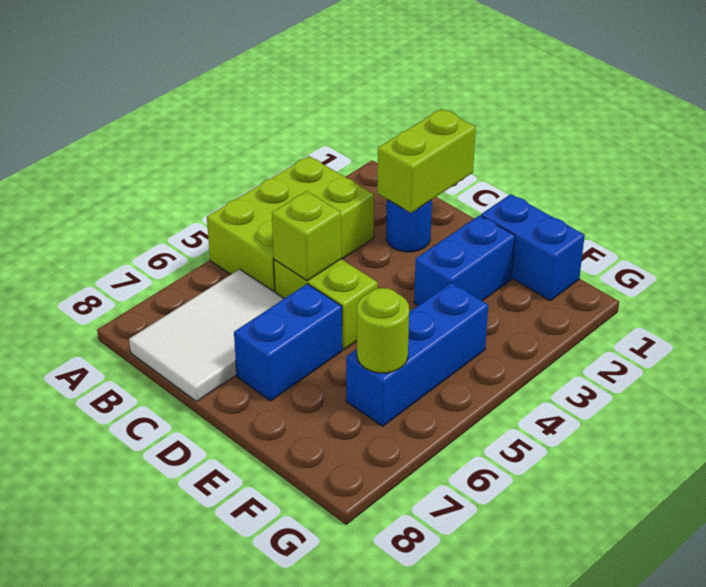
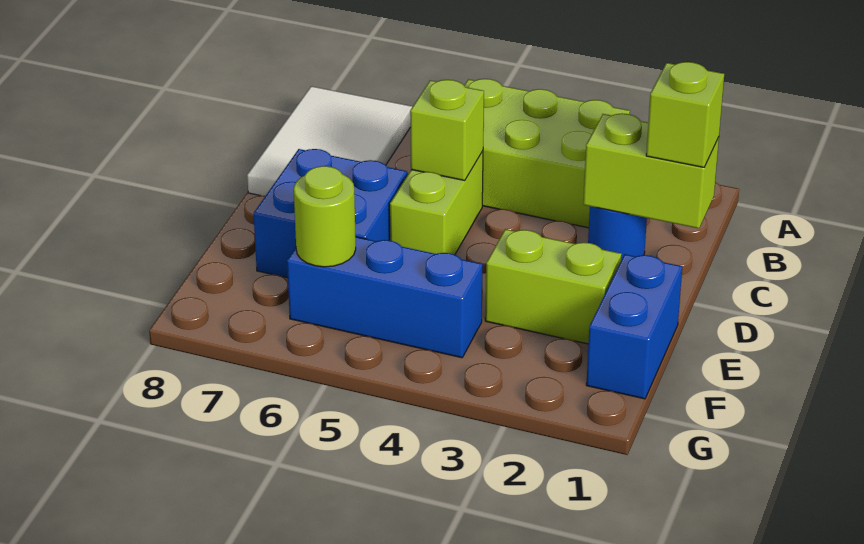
white 2x3 tile [129,269,284,402] -> white 2x3 tile turned to [247,86,412,196]
none -> lime 1x1 brick [646,62,724,167]
blue 1x2 brick [234,284,342,401] -> blue 2x2 brick [254,149,407,278]
blue 1x2 brick [414,215,515,306] -> lime 1x2 brick [485,229,622,344]

